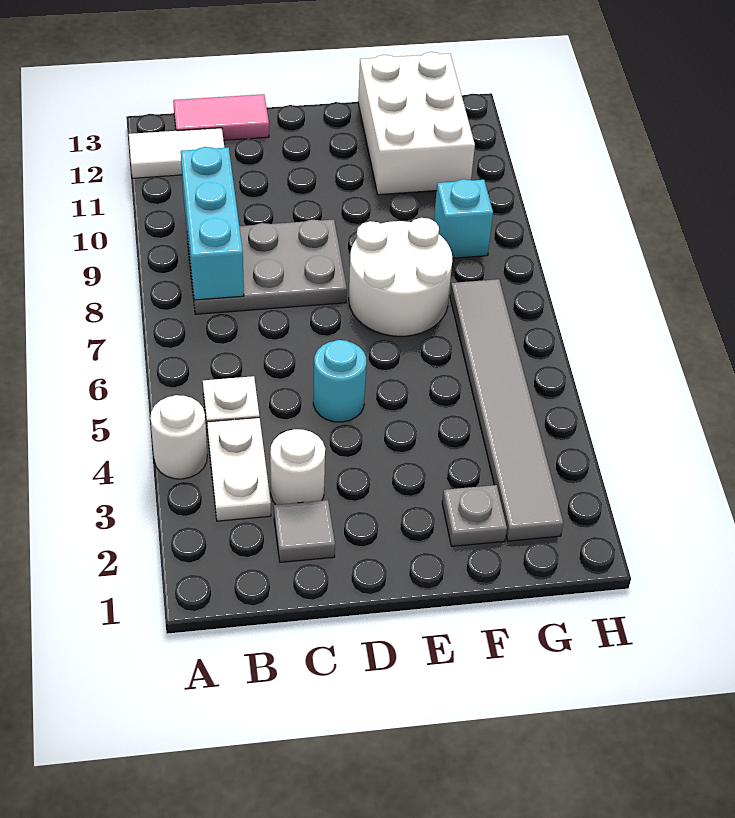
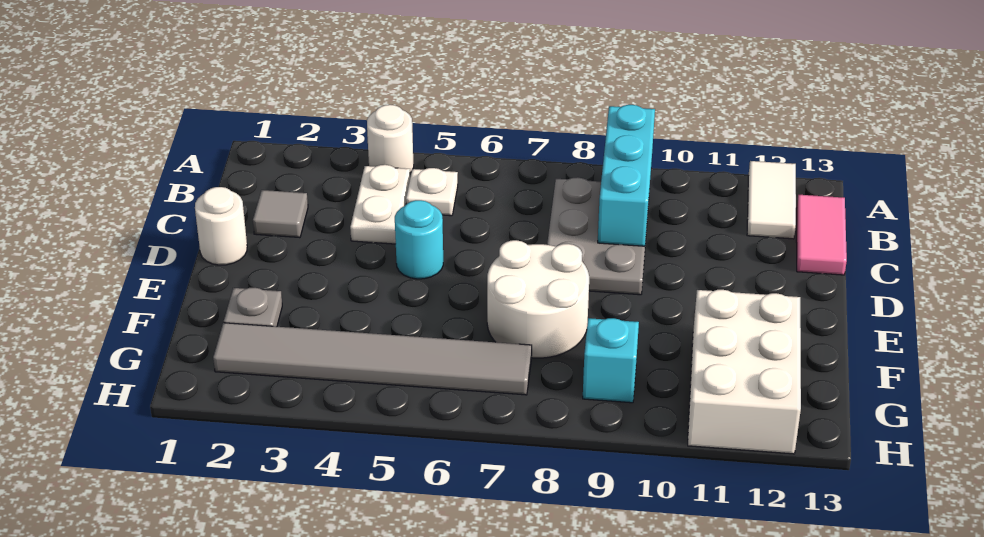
white 1x2 plate [207,418,271,521] -> white 1x2 plate turned to [350,165,410,244]
cyan 1x3 brick [181,147,244,300] -> cyan 1x3 brick turned to [598,105,655,246]
white 1x1 round brick [270,429,325,505] -> white 1x1 round brick moved to [195,187,247,265]
white 2x3 brick [358,52,475,195] -> white 2x3 brick turned to [688,290,801,454]

